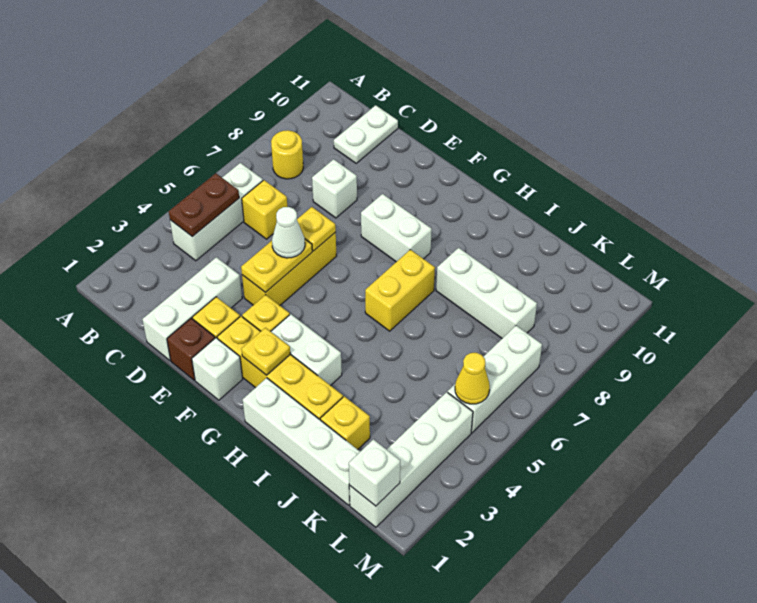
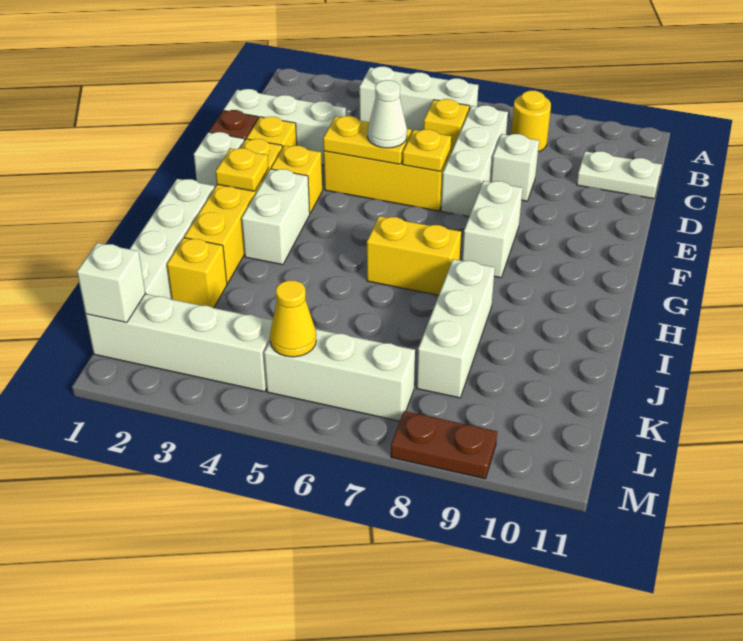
brown 1x2 plate [169,173,239,237] -> brown 1x2 plate moved to [391,411,497,479]
none -> white 1x3 brick [441,105,508,216]

